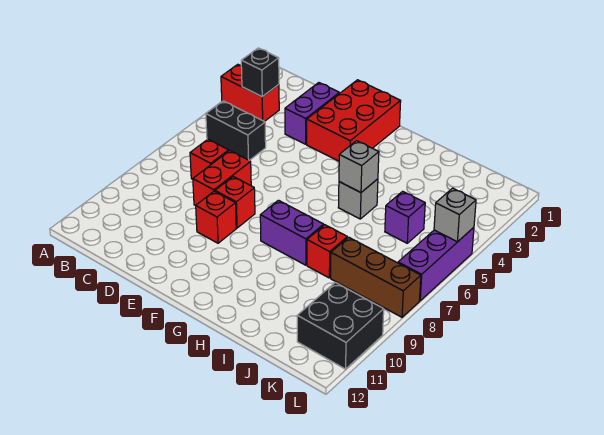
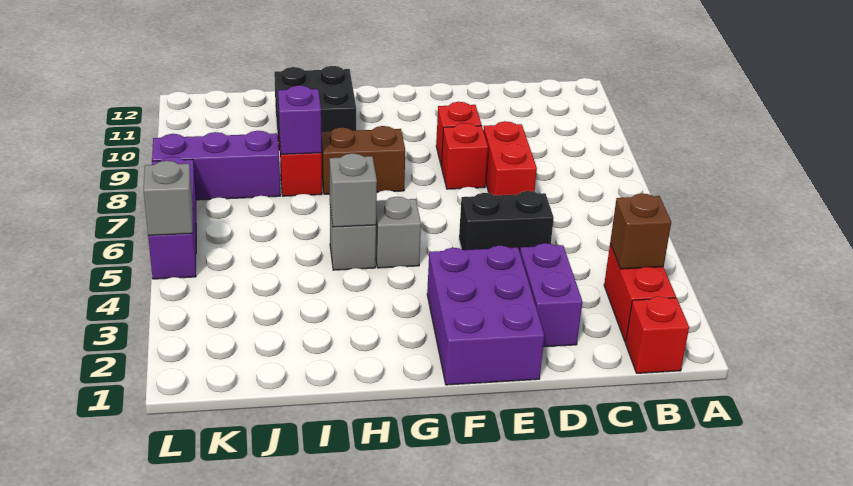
red 1x2 brick [221,64,279,122] -> red 1x2 brick turned to [604,244,676,342]
black 1x1 brick [241,48,279,97] -> brown 1x1 brick [610,194,671,269]
black 1x2 brick [206,101,266,161] -> black 1x2 brick moved to [459,191,554,252]
red 1x1 brick [190,139,229,179] -> red 1x1 brick moved to [626,296,689,373]
red 2x3 brick [307,80,401,161] -> purple 2x3 brick [427,245,544,385]
none -> grey 1x1 brick [376,197,421,268]
purple 1x2 brick [260,200,324,265] -> brown 1x2 brick [321,126,405,194]
purple 1x1 brick [385,191,425,243] -> purple 1x1 brick moved to [278,85,322,154]
brown 1x3 brick [331,237,421,317] -> purple 1x3 brick [152,131,280,200]
black 2x2 brick [297,283,384,369] -> black 2x2 brick moved to [274,66,356,151]

